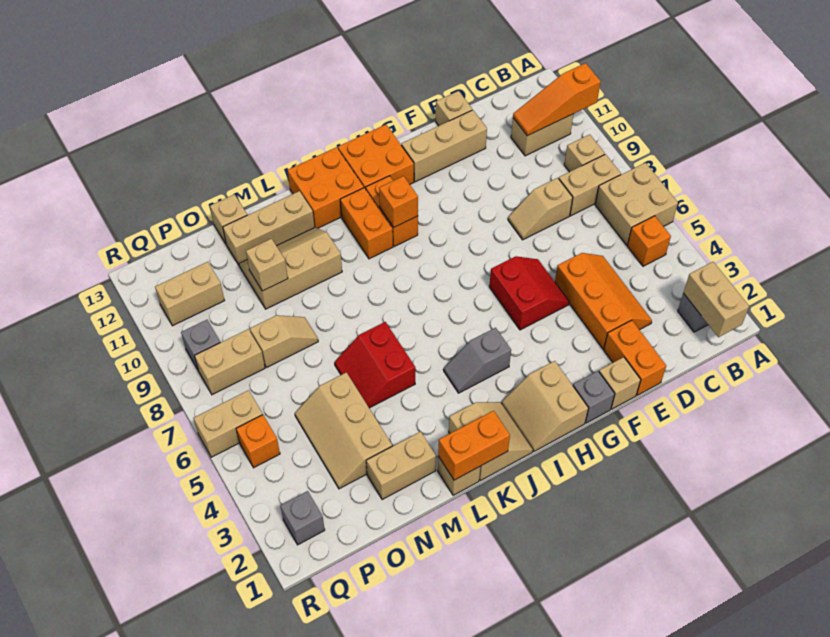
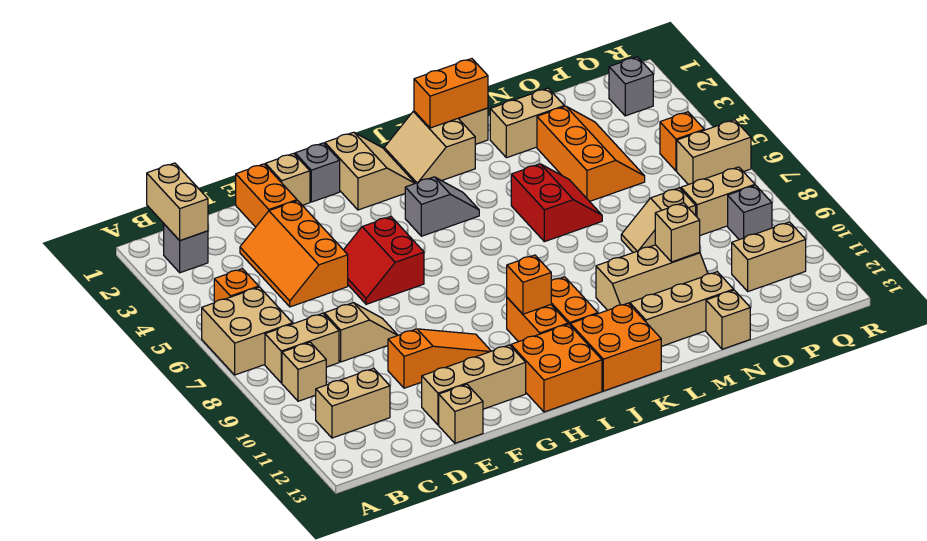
orange 1x3 slope [513,63,601,136] -> orange 1x3 slope moved to [388,329,491,388]
tan 2x3 slope [295,372,392,489] -> orange 2x3 slope [537,106,645,201]

